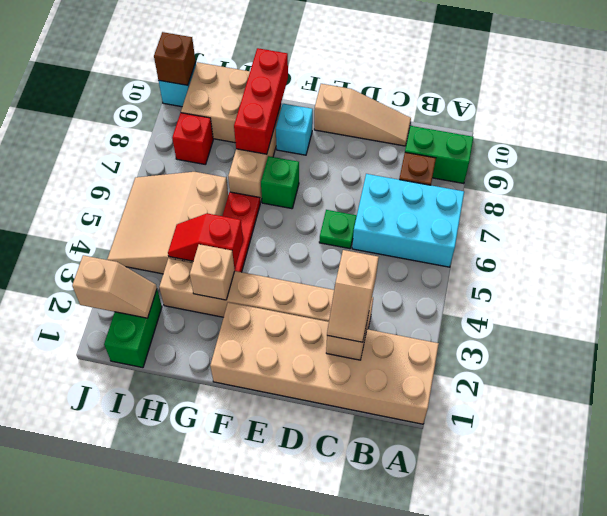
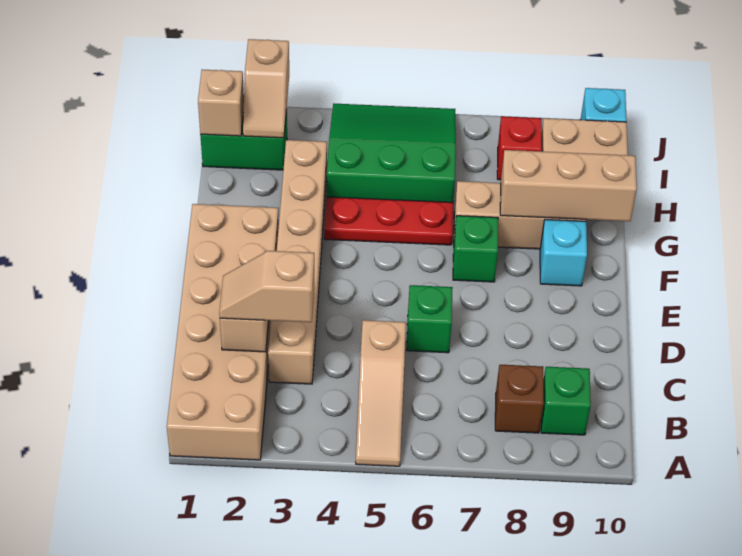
cyan 2x3 brick [352,174,464,267] -> none
green 1x2 brick [405,126,473,184] -> green 1x1 brick [541,367,591,435]
tan 1x3 slope [314,84,411,146] -> tan 1x3 slope moved to [356,320,406,466]
green 1x1 plate [319,210,357,249] -> green 1x1 brick [407,285,453,353]
tan 1x1 brick [190,244,235,300] -> tan 1x1 brick moved to [198,70,244,136]
red 1x2 slope [168,213,243,269] -> none
red 1x3 brick [234,48,288,154] -> tan 1x3 brick [500,150,637,221]
tan 3x3 slope [107,172,228,274] -> green 3x3 slope [327,104,456,202]
brown 1x1 brick [154,32,196,85] -> none

